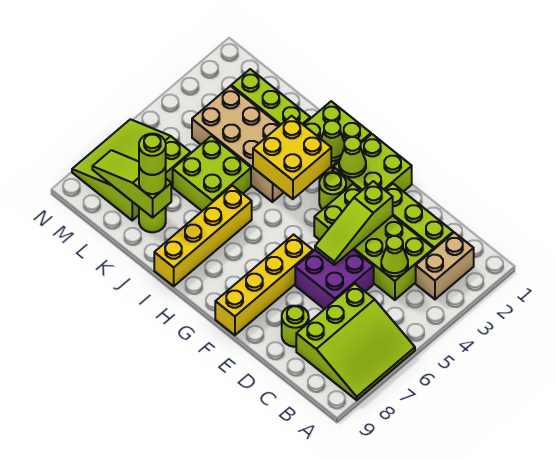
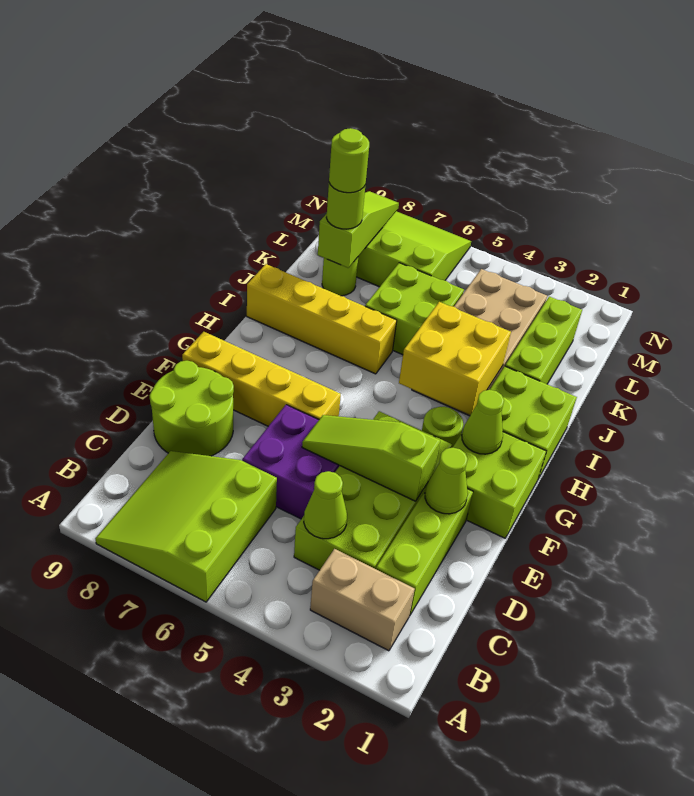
lime 3x3 slope [296,284,415,400] -> lime 3x3 slope turned to [95,451,277,602]
lime 1x1 round brick [282,306,309,347] -> lime 2x2 round brick [149,361,234,456]
lime 1x1 cone [321,121,344,161] -> lime 1x1 cone moved to [425,448,468,514]

